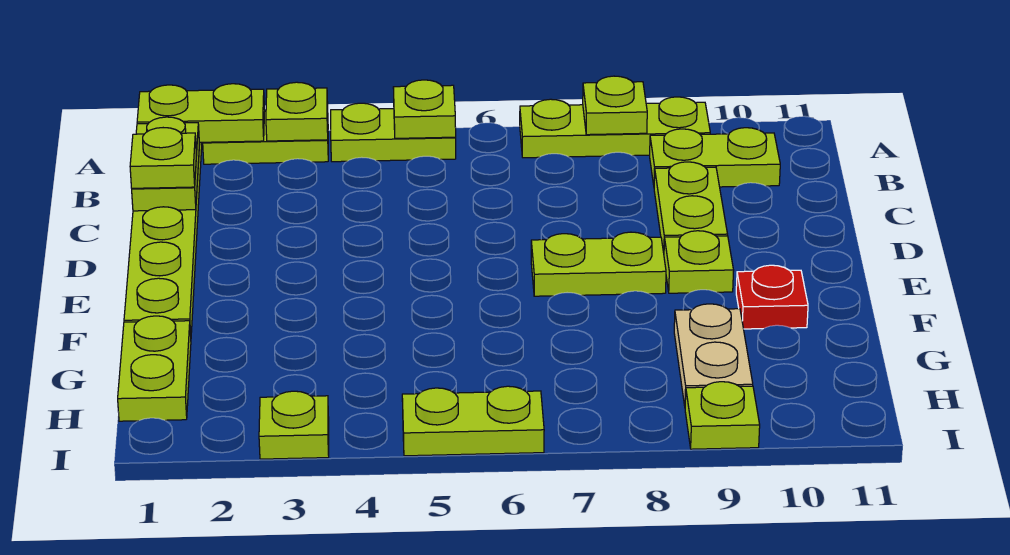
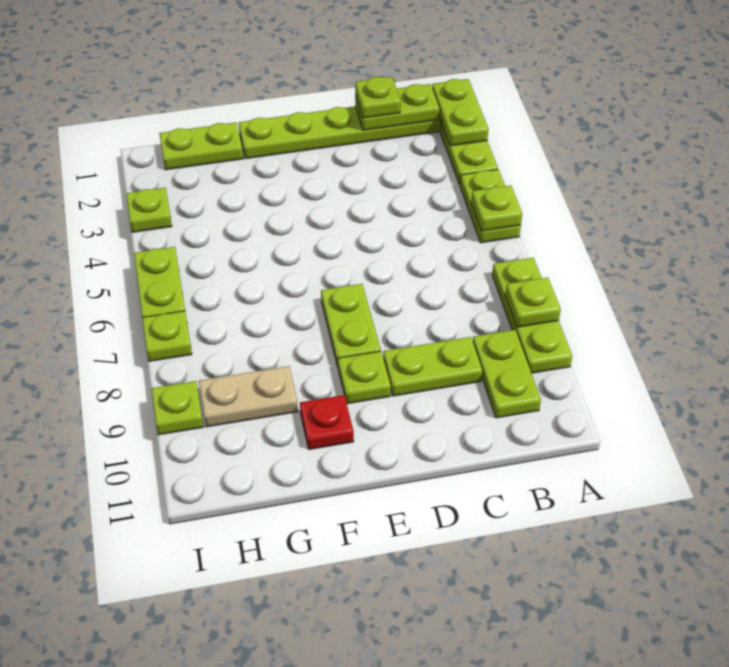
lime 1x1 plate [266,82,328,141] -> lime 1x1 plate moved to [142,311,192,361]

